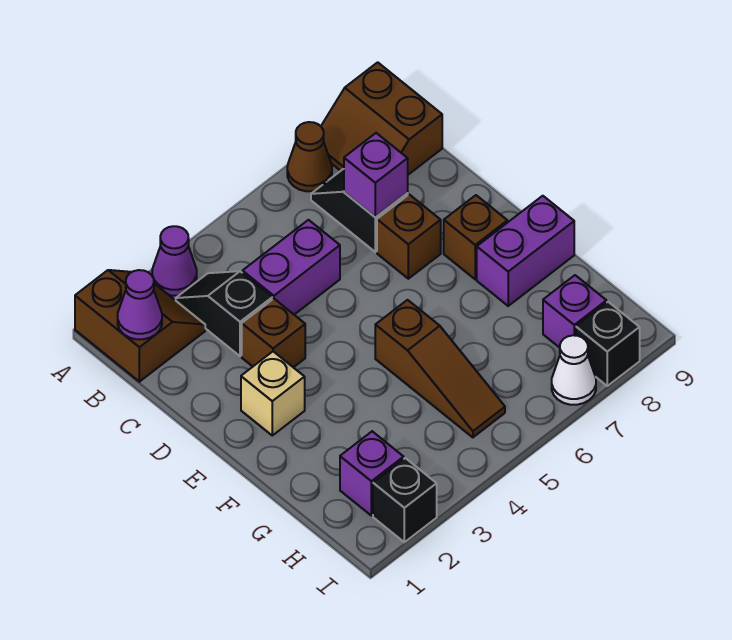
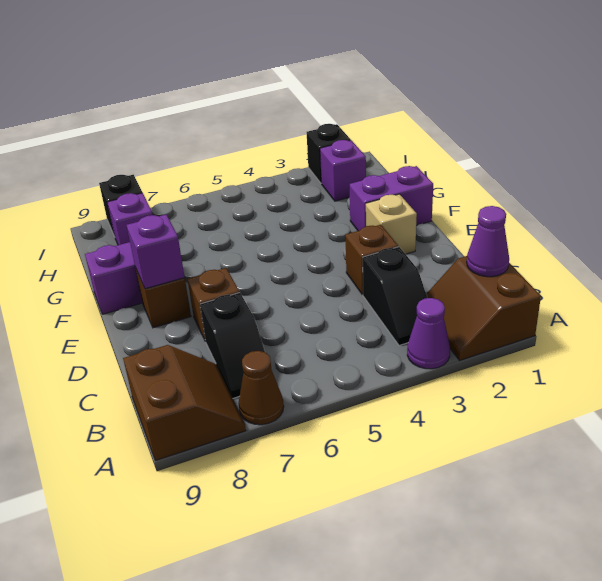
purple 1x2 brick [242,220,340,315] -> purple 1x2 brick moved to [350,166,433,231]
purple 1x1 brick [344,133,408,217] -> purple 1x1 brick moved to [127,214,185,289]
brown 1x3 slope [375,300,505,437] -> none
white 1x1 cone [552,335,596,405] -> none

